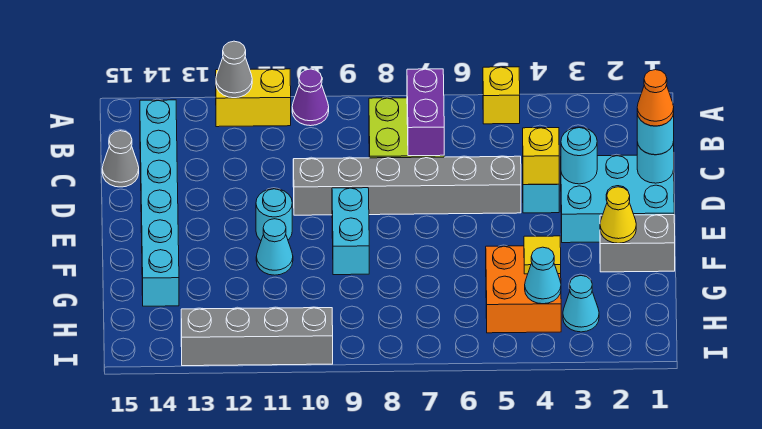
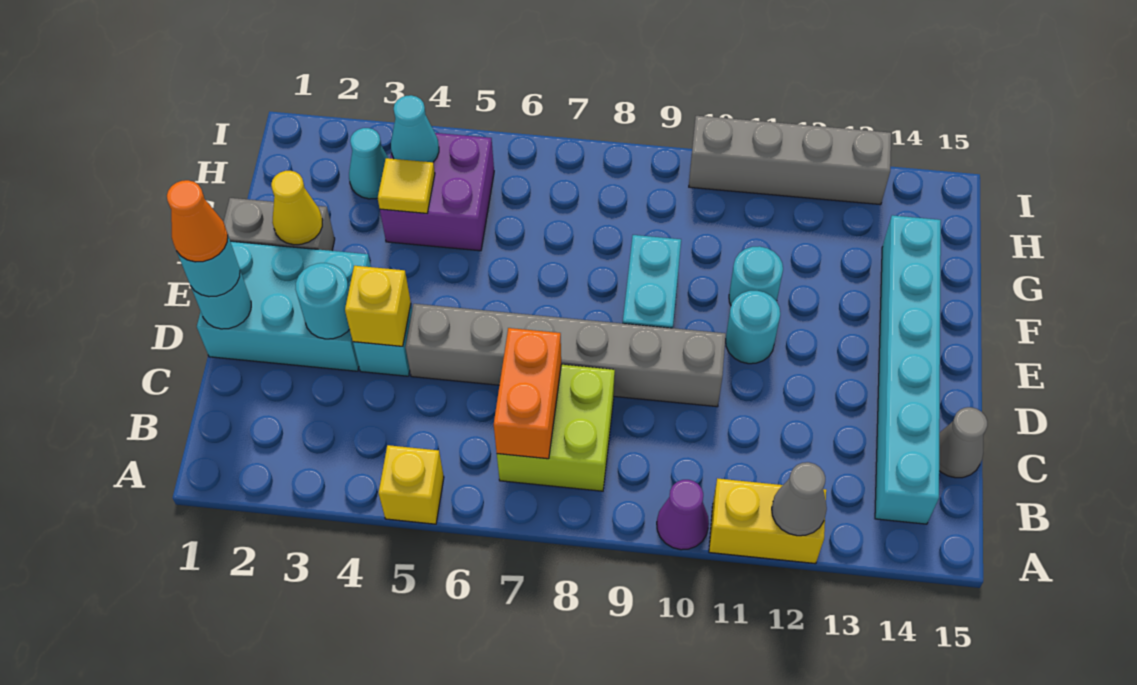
purple 1x2 brick [407,69,444,156] -> orange 1x2 brick [494,328,561,459]
cyan 1x1 cone [256,219,293,275] -> cyan 1x1 round brick [729,246,783,305]
orange 2x2 brick [486,246,561,333] -> purple 2x2 brick [380,133,494,251]

